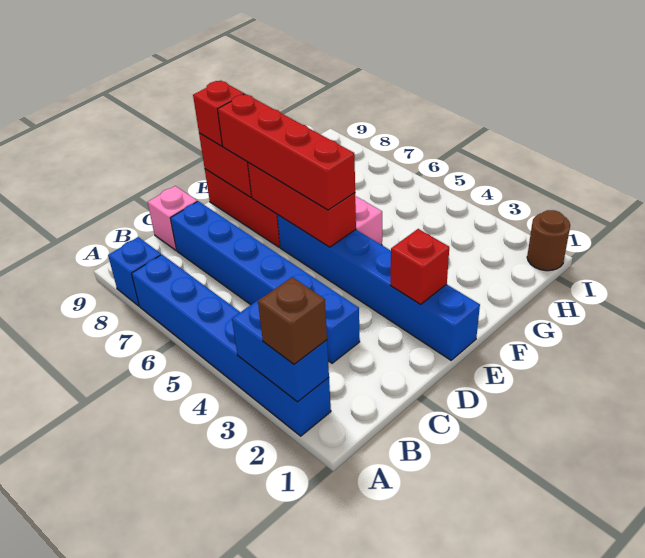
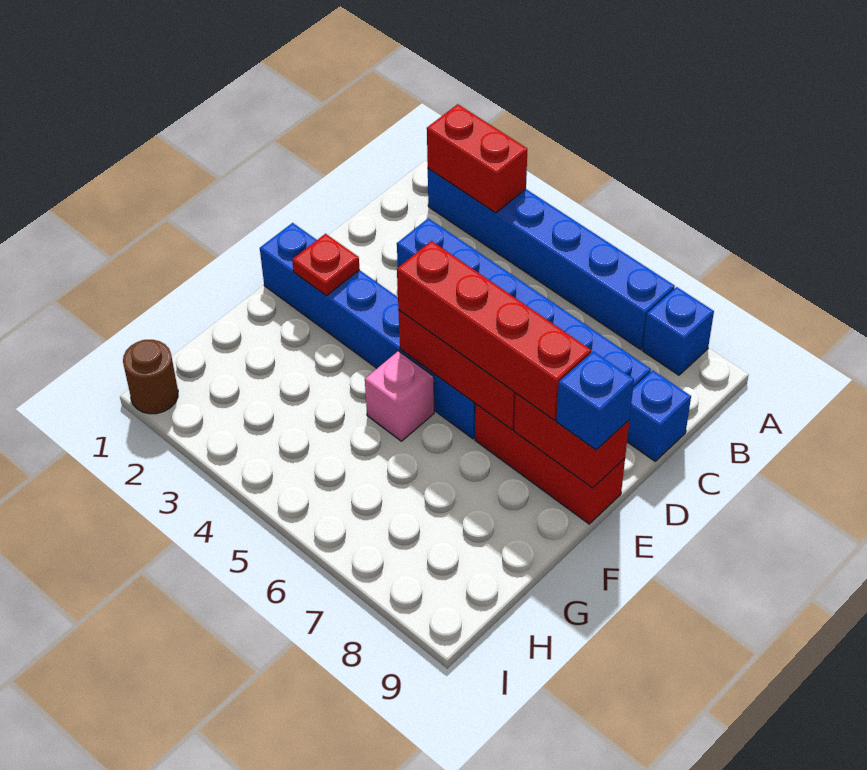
blue 1x2 brick [232,296,329,402] -> red 1x2 brick [427,104,527,213]
brown 1x1 brick [258,277,327,364] -> none
pink 1x1 brick [148,186,197,250] -> blue 1x1 brick [627,370,691,461]
red 1x1 brick [390,229,449,304] -> red 1x1 plate [292,234,360,296]
red 1x1 brick [193,80,244,146] -> blue 1x1 brick [556,351,634,450]

